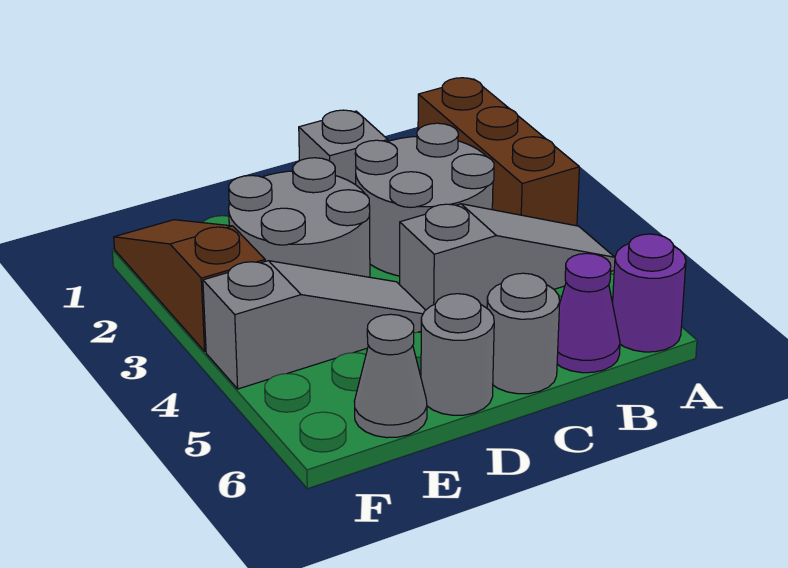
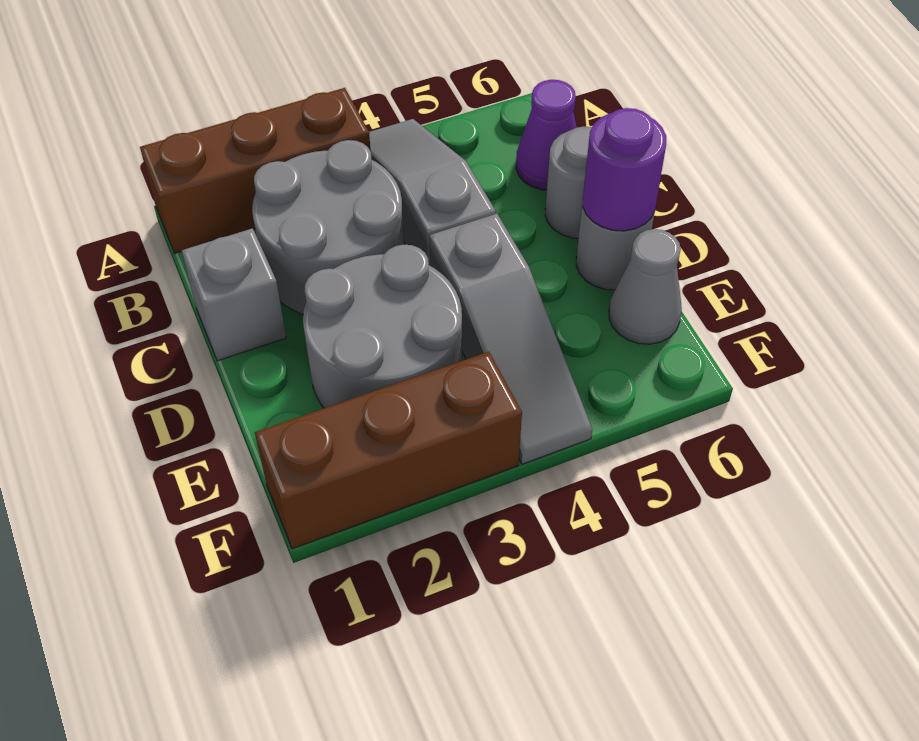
purple 1x1 round brick [613,234,686,352] -> purple 1x1 round brick moved to [583,108,666,231]
grey 1x3 slope [203,261,426,389] -> grey 1x3 slope turned to [430,214,592,464]
brown 1x3 slope [114,220,265,352] -> brown 1x3 brick [255,352,522,549]

